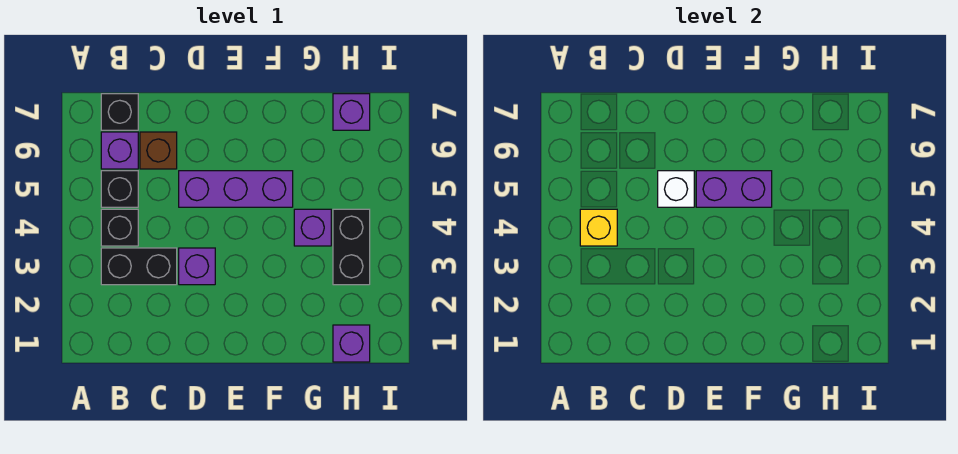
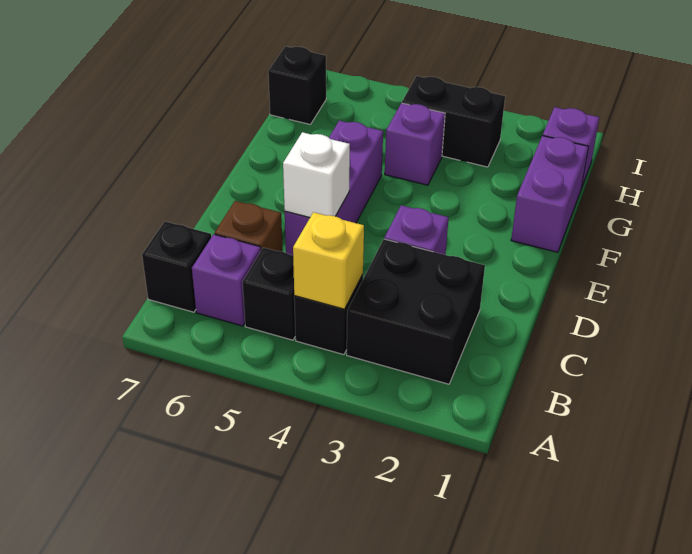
black 1x2 brick [101,248,177,285] -> black 2x2 brick [347,239,485,384]
purple 1x2 brick [696,171,772,207] -> purple 1x2 brick moved to [511,136,588,252]
purple 1x1 brick [333,94,370,130] -> black 1x1 brick [268,46,326,125]

